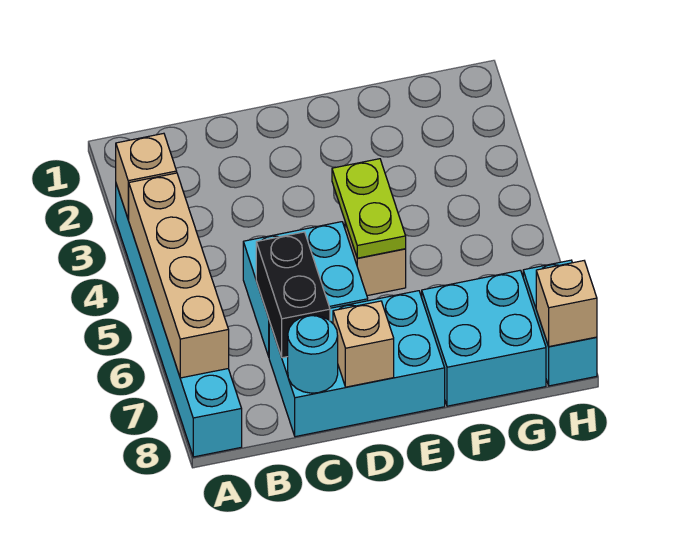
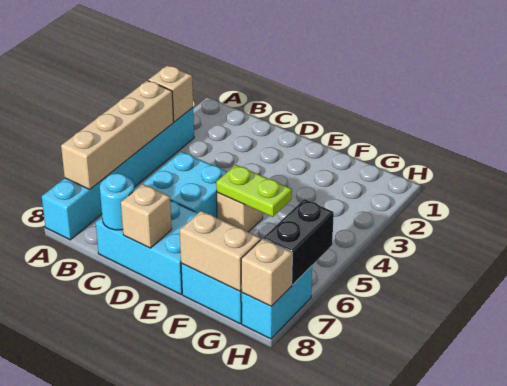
black 1x2 brick [256,232,330,358] -> black 1x2 brick moved to [263,199,334,285]
lime 1x2 plate [332,159,406,258] -> lime 1x2 plate turned to [216,165,292,217]
none -> tan 1x2 brick [180,211,261,291]

